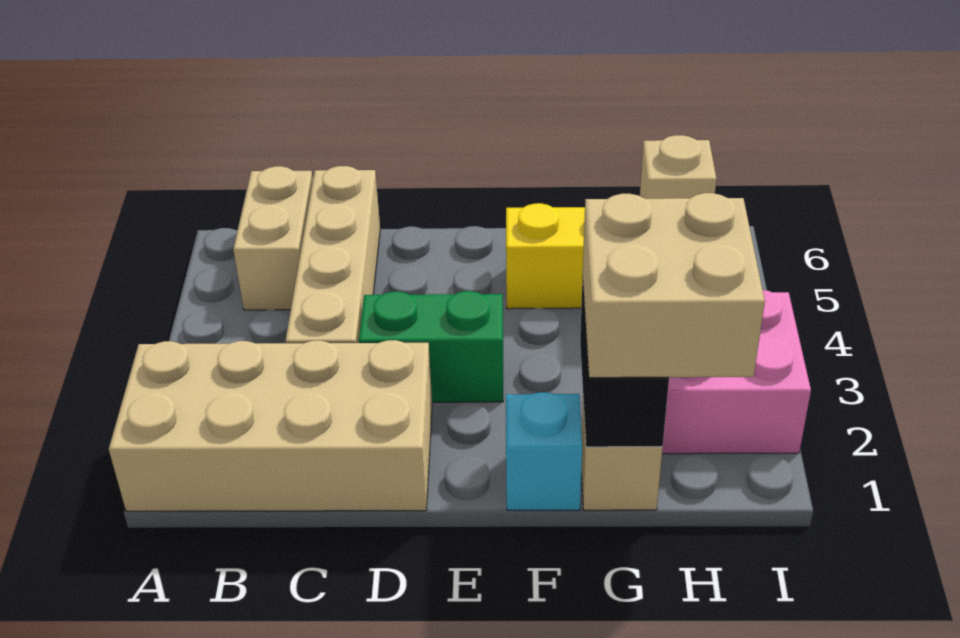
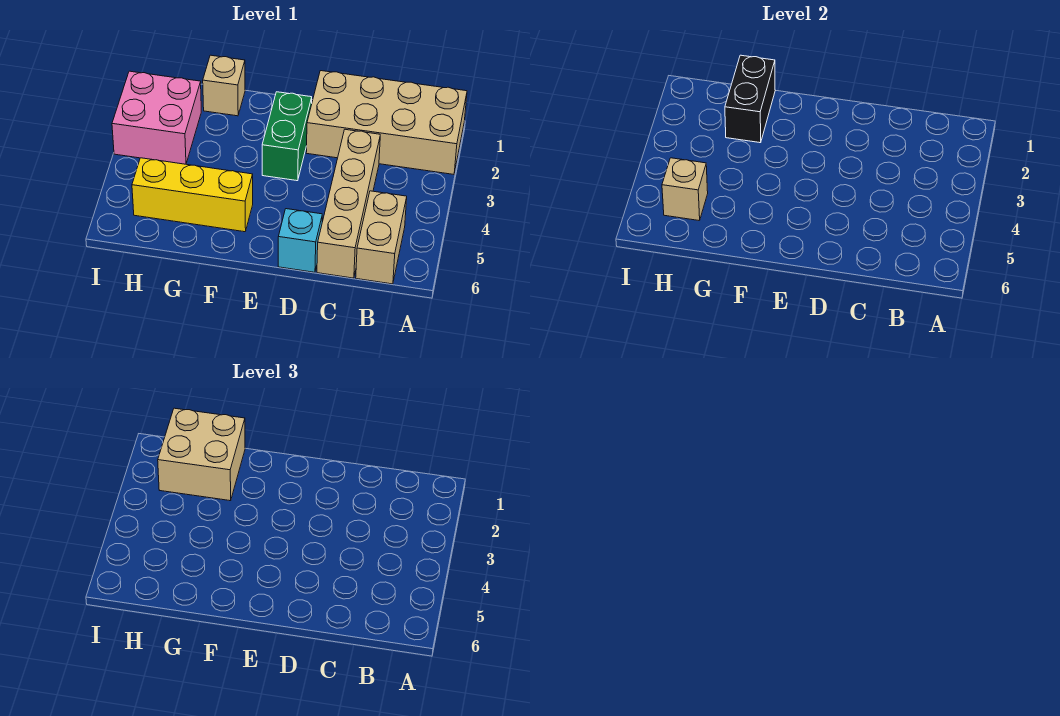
green 1x2 brick [359,291,503,402] -> green 1x2 brick turned to [262,92,312,181]
cyan 1x1 brick [506,392,582,510] -> cyan 1x1 brick moved to [278,209,322,272]

